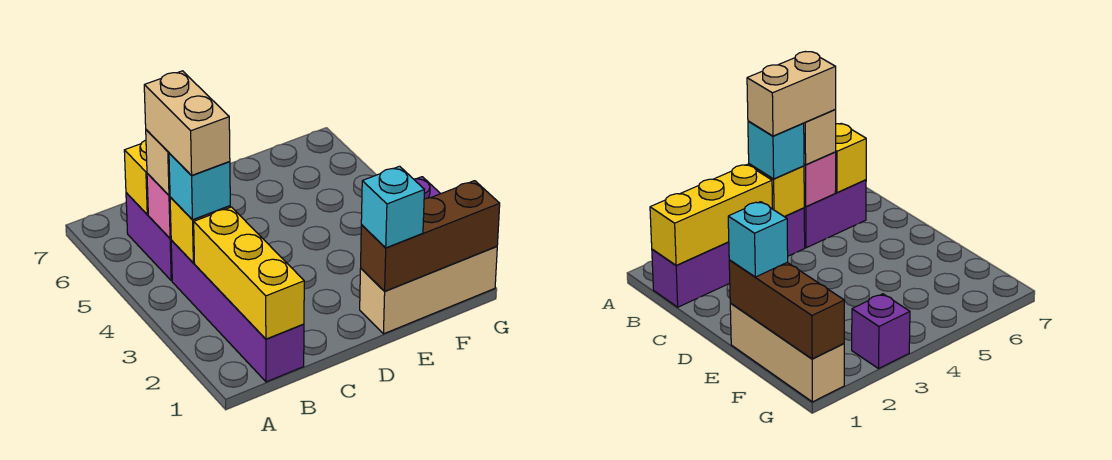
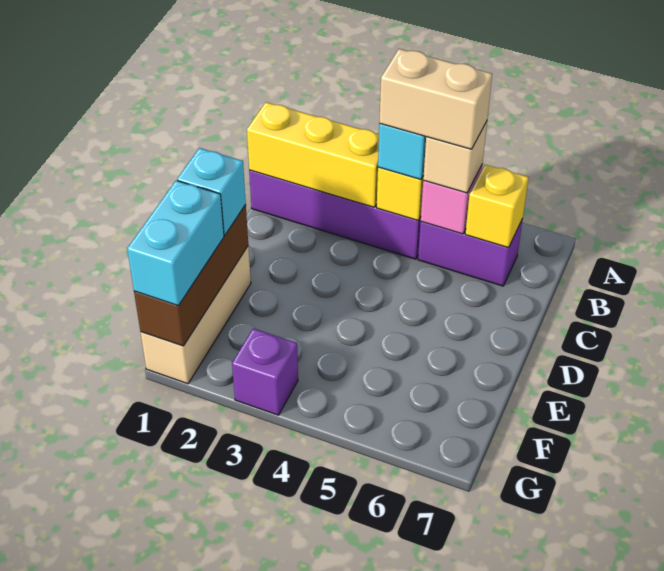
none -> cyan 1x2 brick [127,180,224,306]

